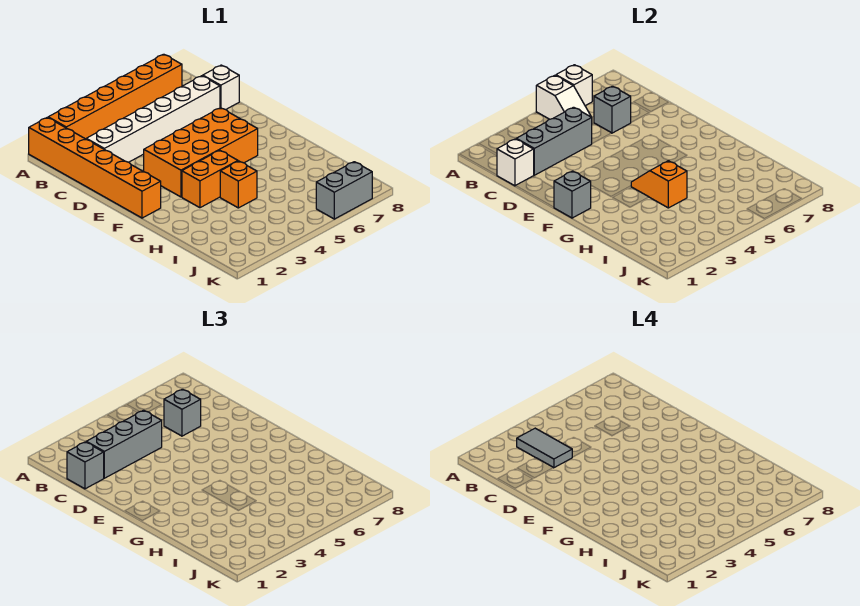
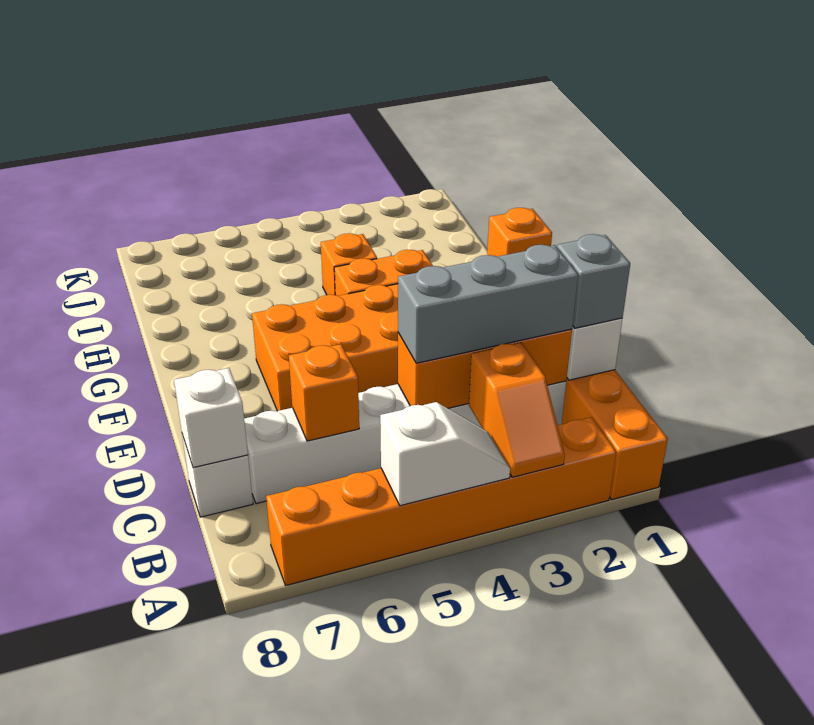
white 1x2 slope [536,75,591,119] -> white 1x2 slope turned to [380,402,510,506]
white 1x1 brick [556,65,592,106] -> white 1x1 brick moved to [174,368,248,468]
grey 1x2 tile [517,428,572,468] -> none
grey 1x3 brick [516,107,592,175] -> orange 1x3 brick [398,329,572,408]
grey 1x1 brick [594,86,631,133] -> orange 1x1 brick [289,344,359,441]
grey 1x1 brick [164,389,201,436] -> none
grey 1x1 brick [554,171,591,218] -> orange 1x1 brick [487,208,552,257]
orange 1x2 slope [631,161,687,208] -> orange 1x2 slope moved to [469,343,565,477]
grey 1x2 brick [316,162,372,219] -> none

